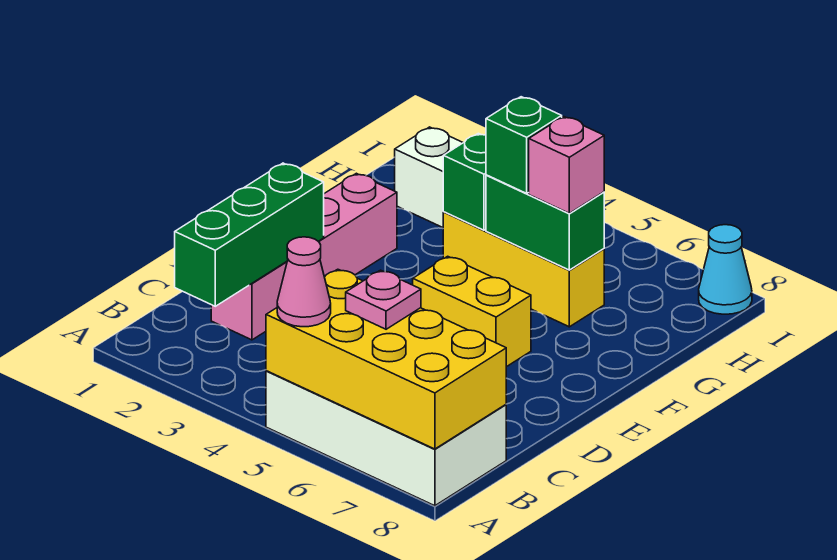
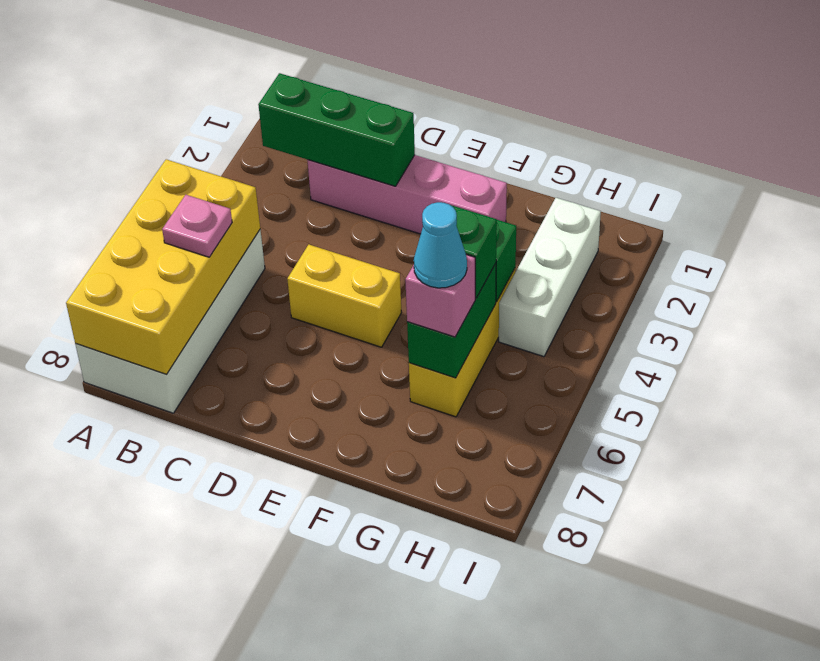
pink 1x1 cone [277,237,331,327] -> none
yellow 1x2 brick [413,256,531,367] -> yellow 1x2 brick turned to [287,245,402,347]
cyan 1x1 cone [699,225,752,314] -> cyan 1x1 cone moved to [414,202,467,288]

